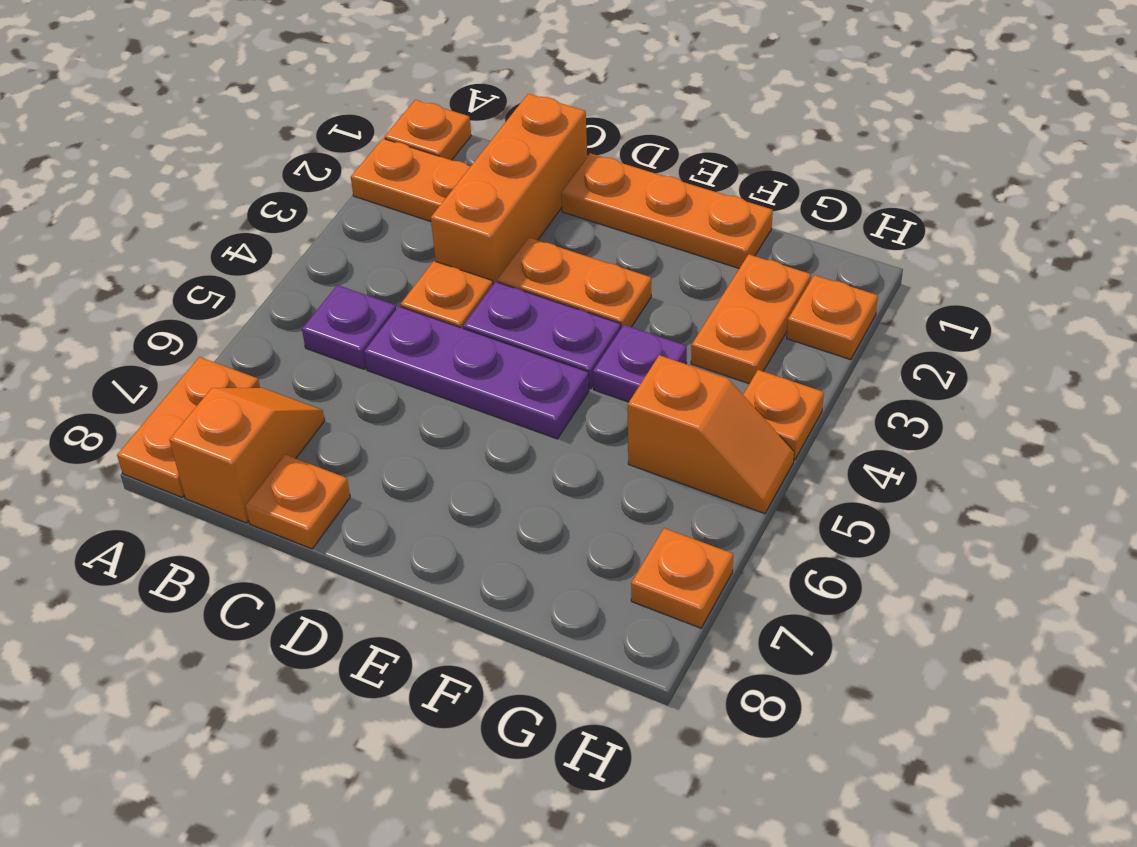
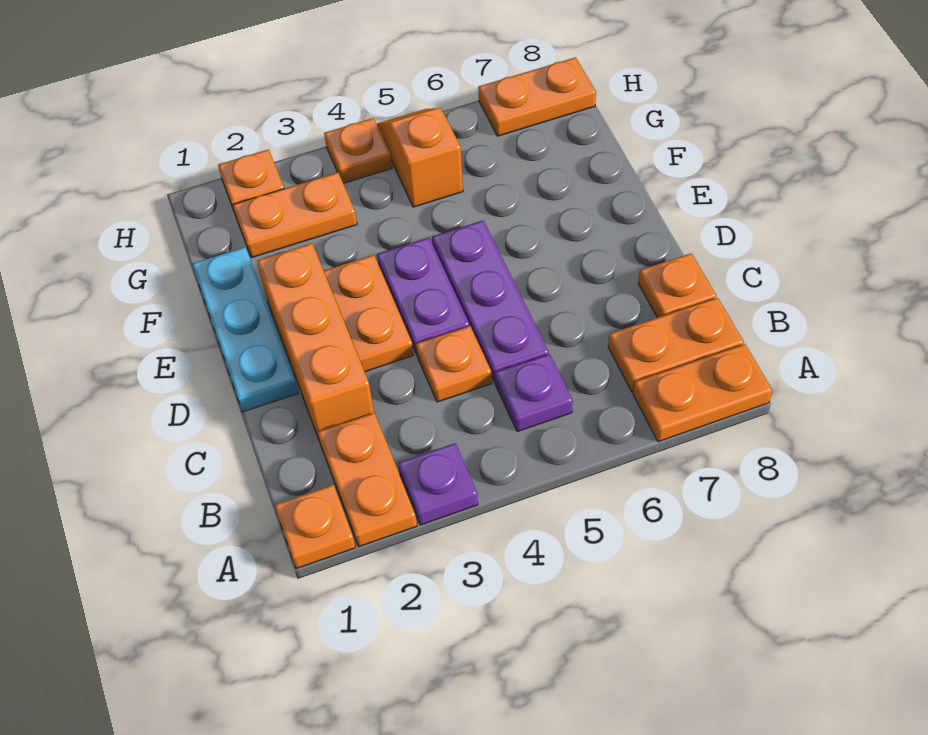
orange 1x2 slope [169,388,325,523] -> orange 1x2 plate [608,298,744,392]
orange 1x3 brick [431,94,587,284] -> orange 1x3 brick turned to [257,243,374,439]
orange 1x3 plate [561,153,773,268] -> cyan 1x3 plate [192,247,298,412]
purple 1x1 plate [593,325,687,402] -> purple 1x1 plate moved to [398,443,478,525]
orange 1x1 plate [631,528,733,628] -> orange 1x2 plate [478,57,596,136]

